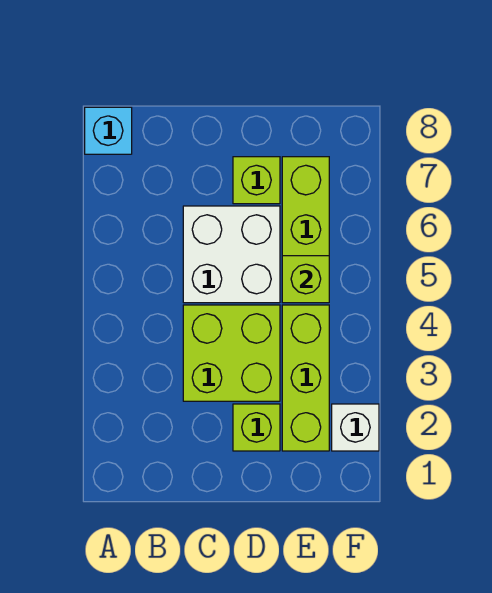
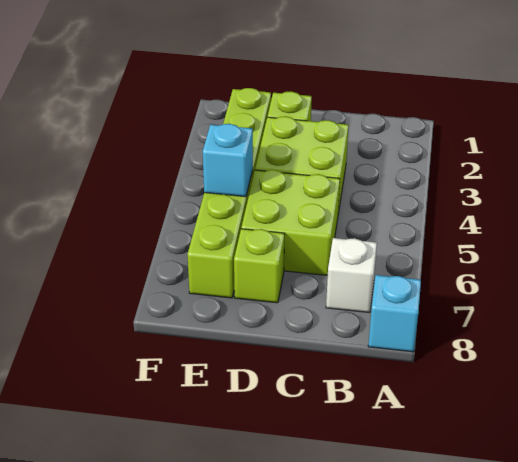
white 2x2 brick [183,206,280,303] -> lime 2x2 brick [241,170,340,275]
lime 1x1 brick [282,256,329,303] -> cyan 1x1 brick [203,124,253,197]
white 1x1 brick [332,404,379,451] -> white 1x1 brick moved to [326,238,377,313]

